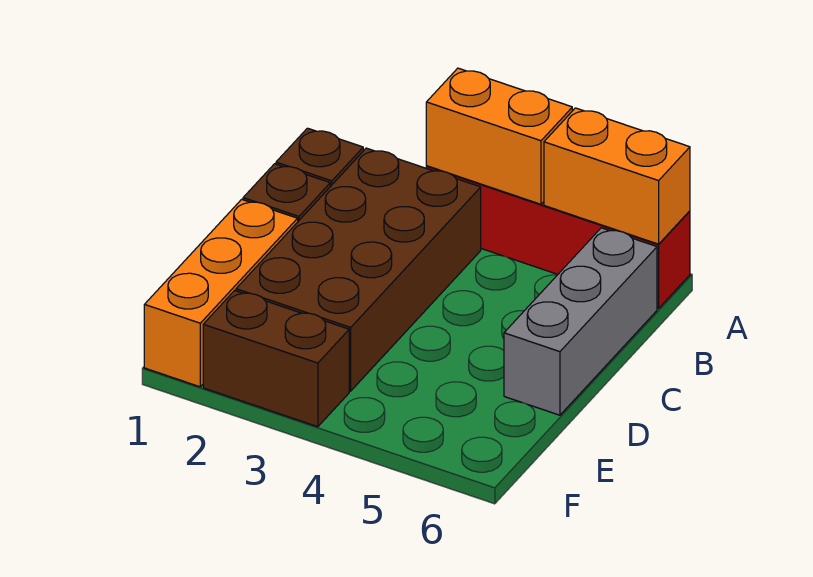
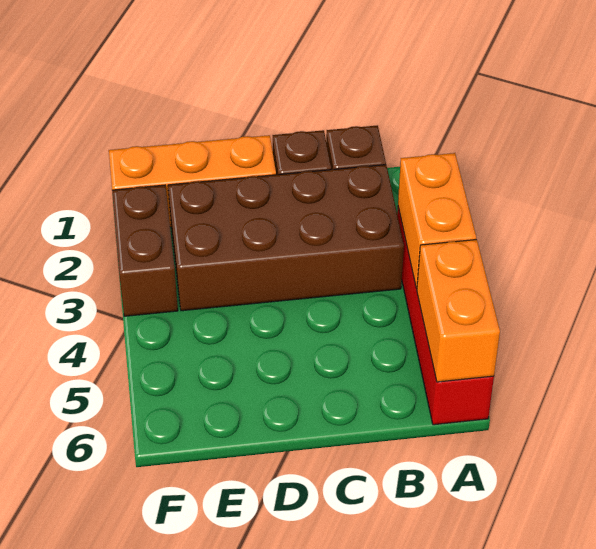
grey 1x3 brick [504,228,657,415] -> none

